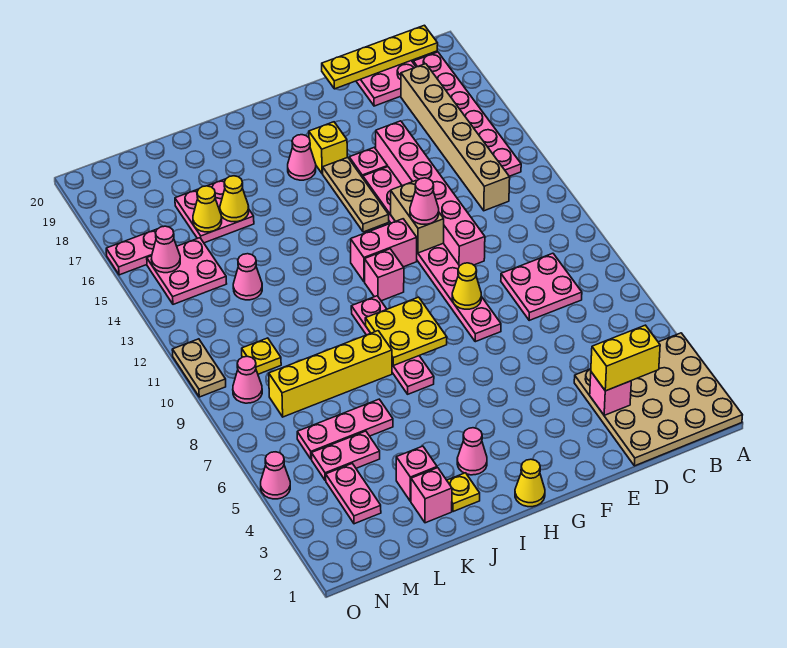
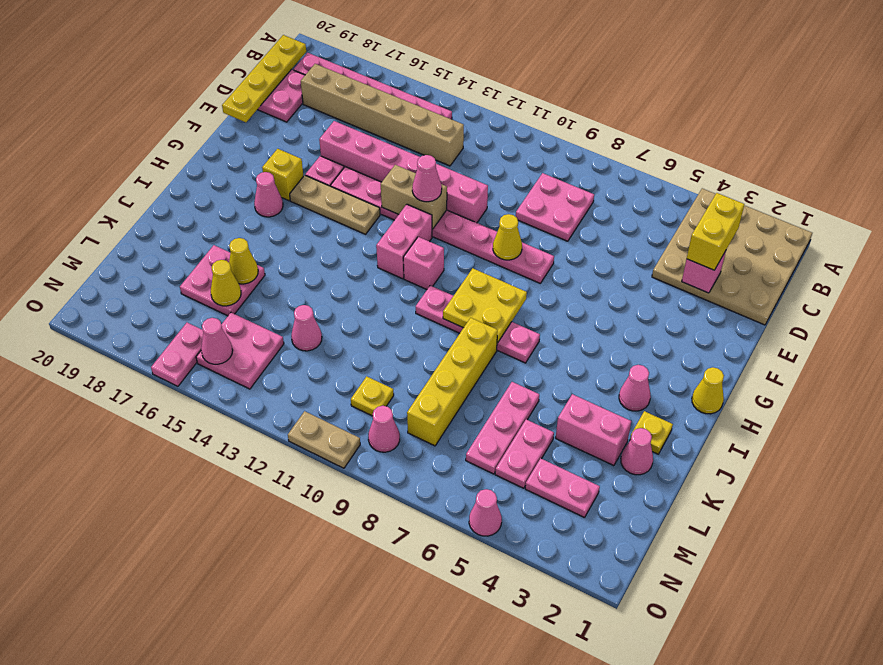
pink 1x1 brick [411,468,452,523] -> pink 1x1 cone [621,428,653,475]
pink 1x1 brick [396,446,437,501] -> pink 1x2 brick [556,394,631,466]

